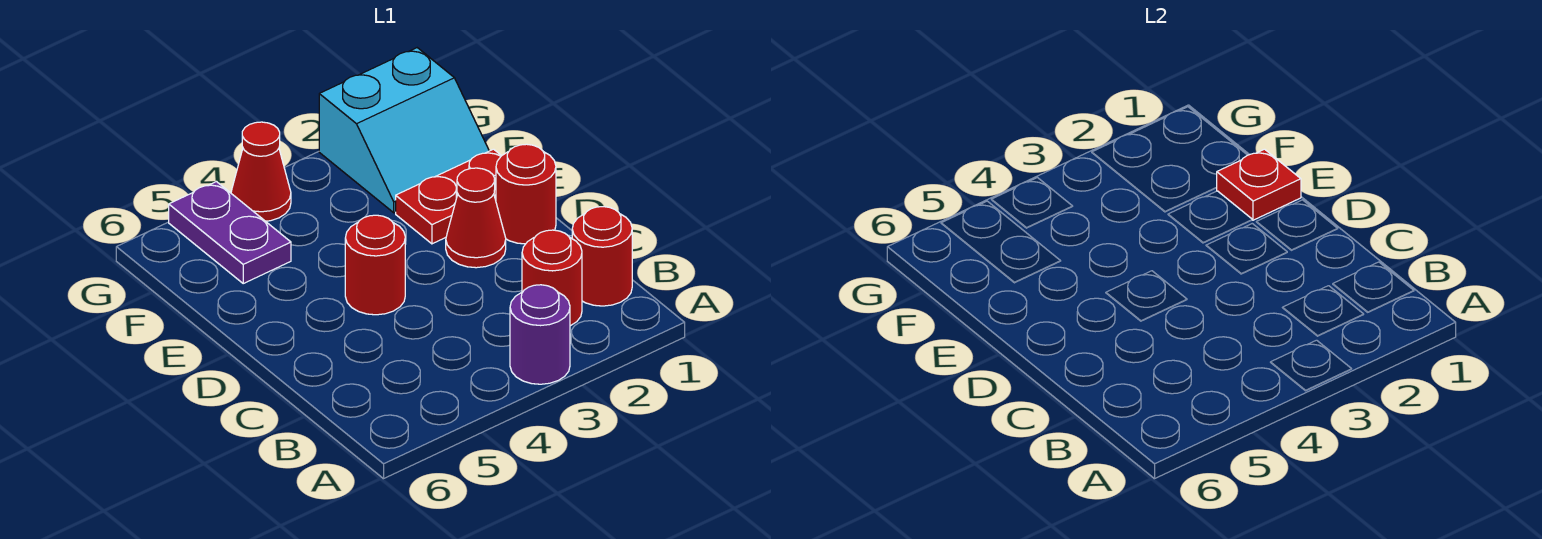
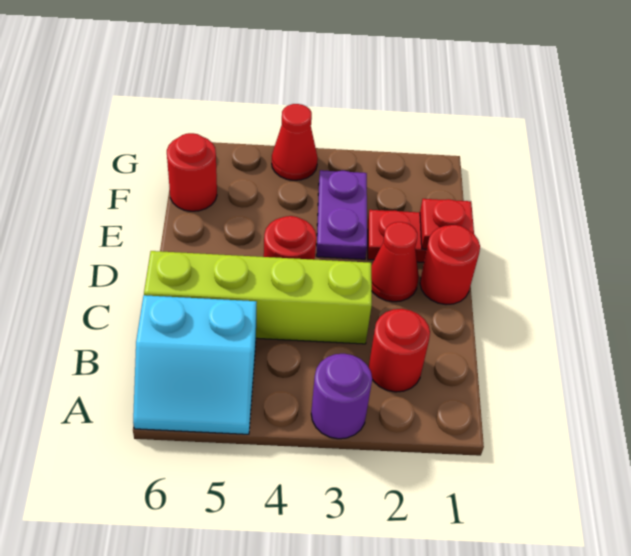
red 1x1 round brick [572,207,632,306] -> red 1x1 round brick moved to [167,133,217,211]
none -> lime 1x4 brick [144,251,372,344]
cyan 2x2 slope [319,48,489,213] -> cyan 2x2 slope moved to [133,295,257,434]
purple 1x2 plate [169,182,291,283] -> purple 1x2 plate moved to [316,170,367,259]

